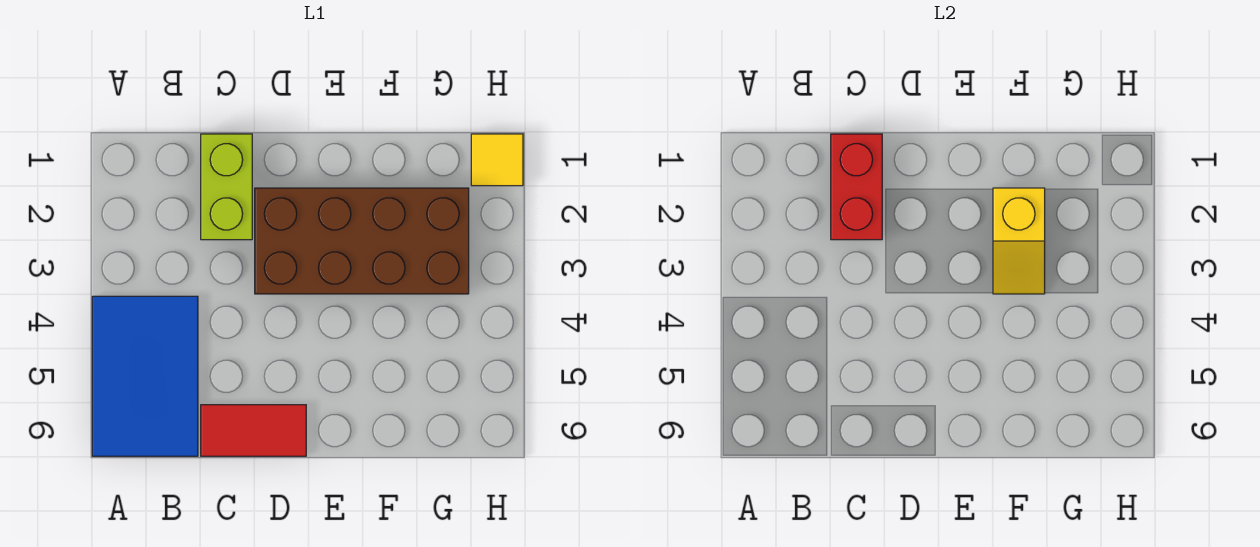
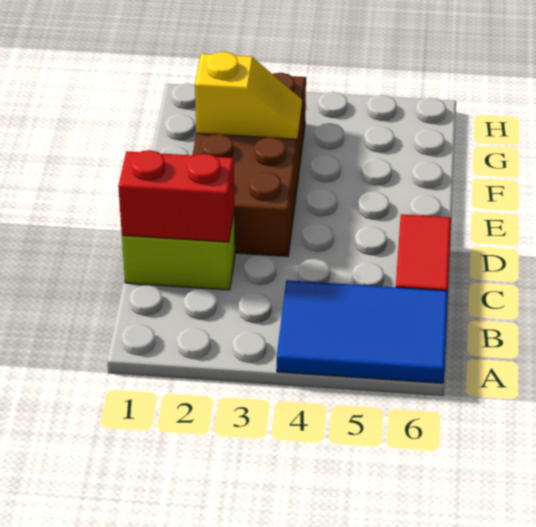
yellow 1x1 tile [471,134,523,186] -> none

